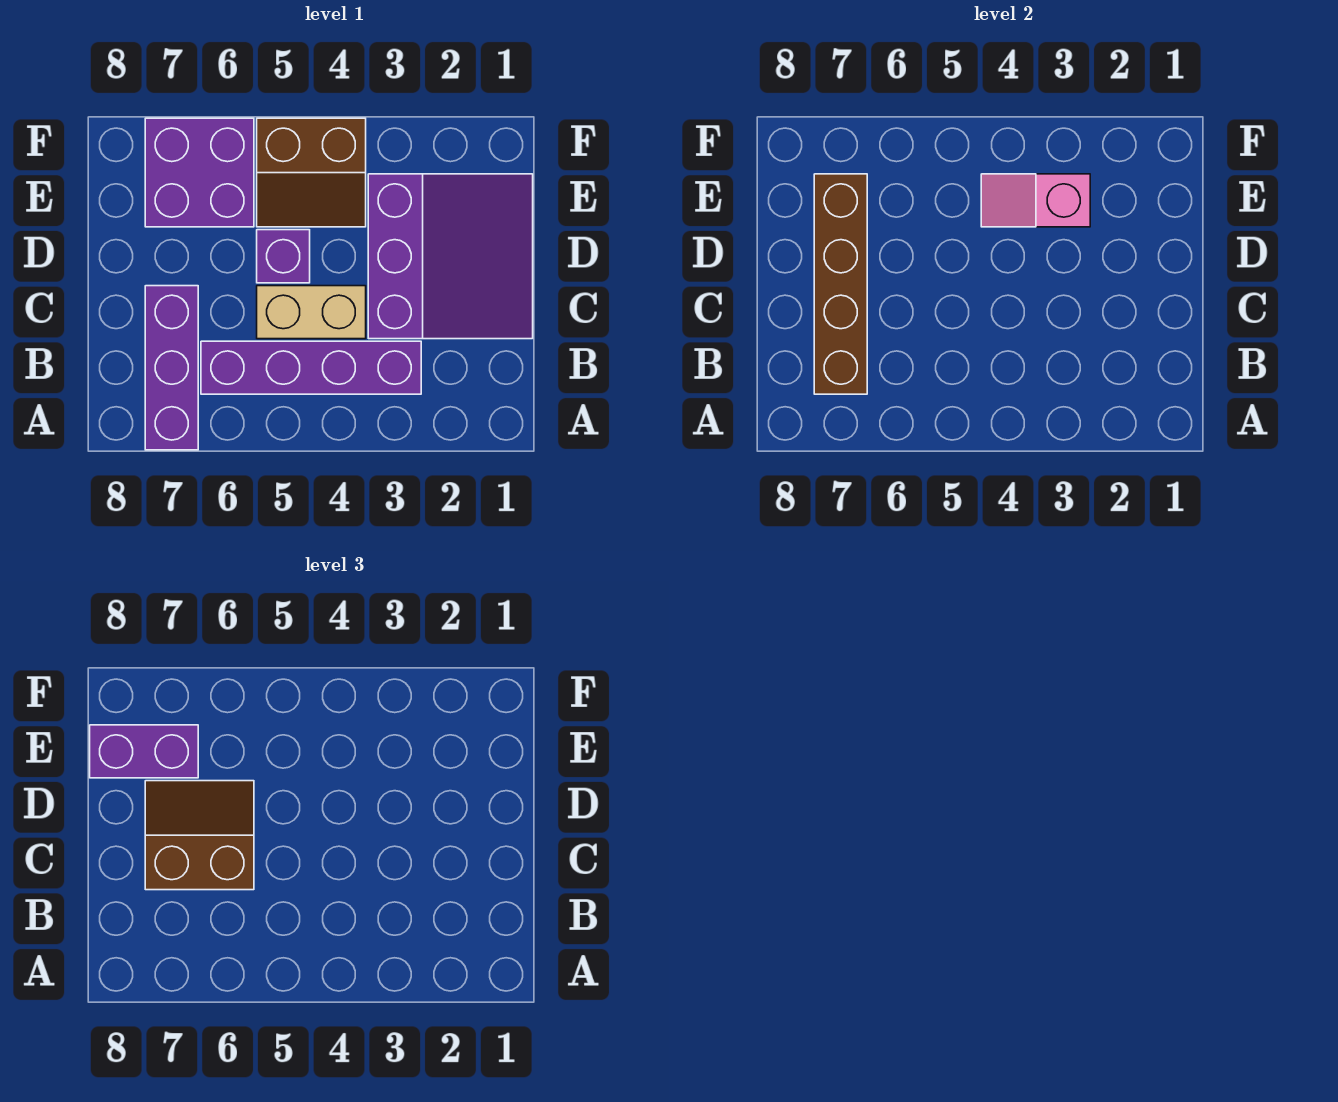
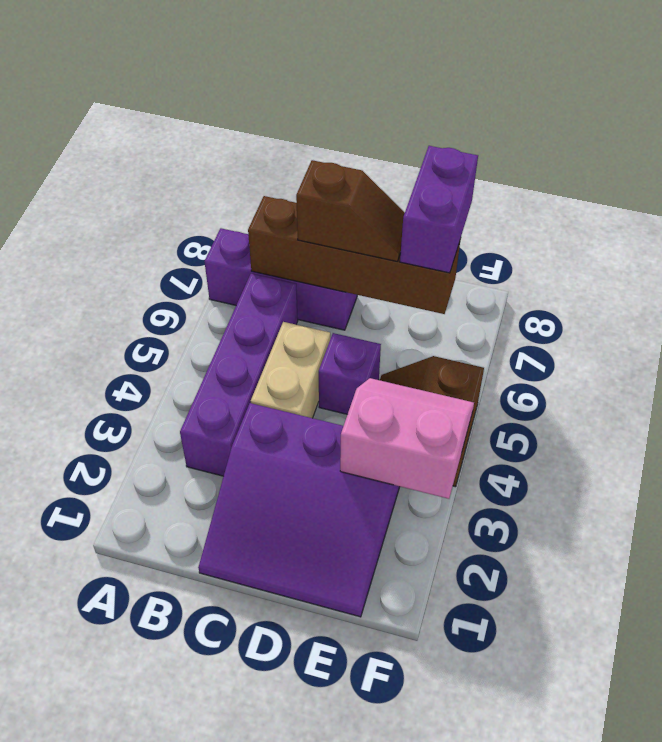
brown 2x2 slope [145,781,254,890] -> brown 1x2 slope [296,160,405,261]
pink 1x2 slope [981,174,1090,227] -> pink 2x2 slope [340,378,474,499]
purple 2x2 brick [145,118,254,227] -> none

